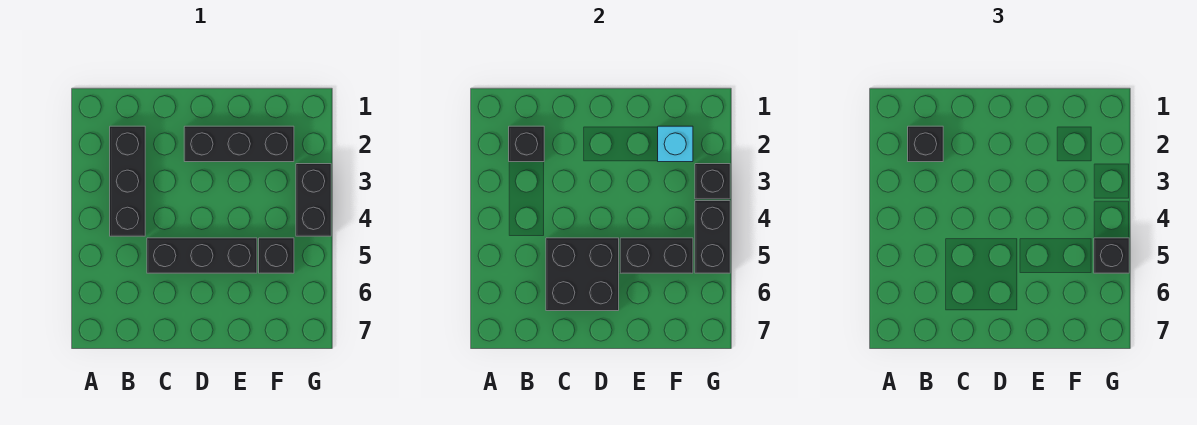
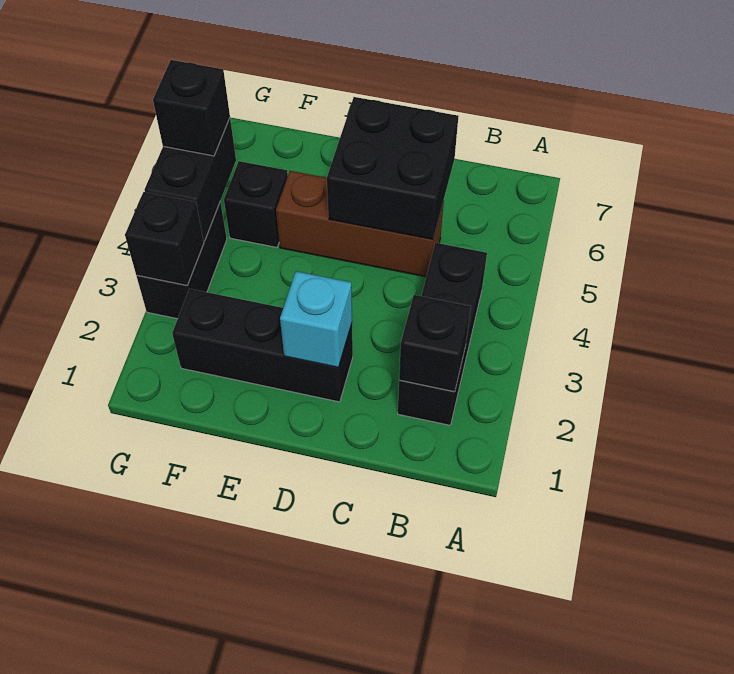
black 1x1 brick [908,126,943,162] -> none
black 1x3 brick [147,238,257,273] -> brown 1x3 brick [276,171,444,277]
black 1x2 brick [620,238,693,273] -> none
cyan 1x1 brick [658,126,693,162] -> cyan 1x1 brick moved to [280,271,352,368]

